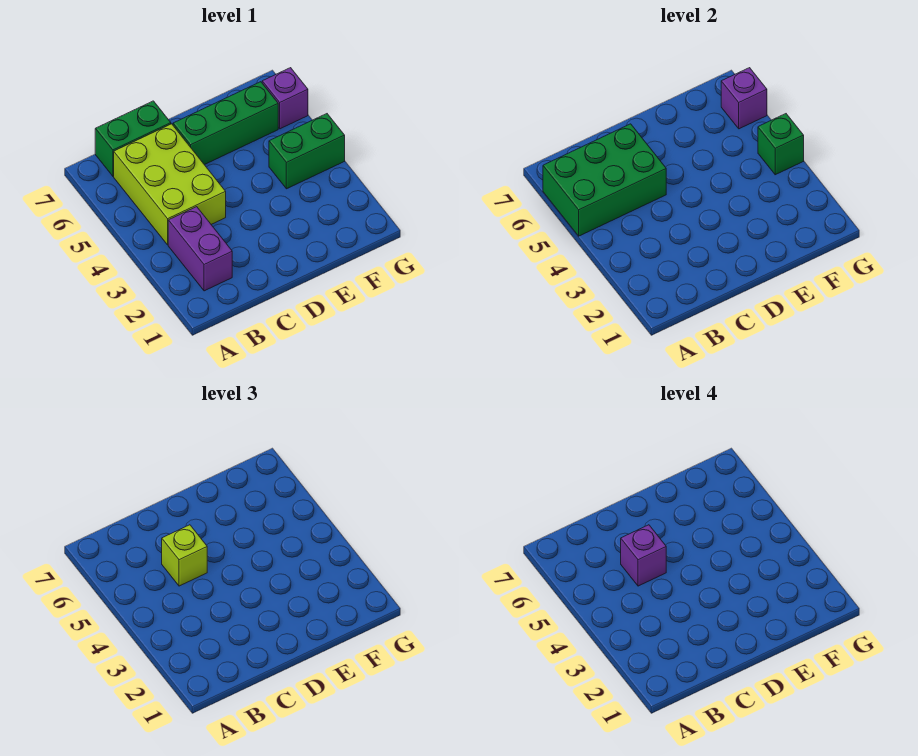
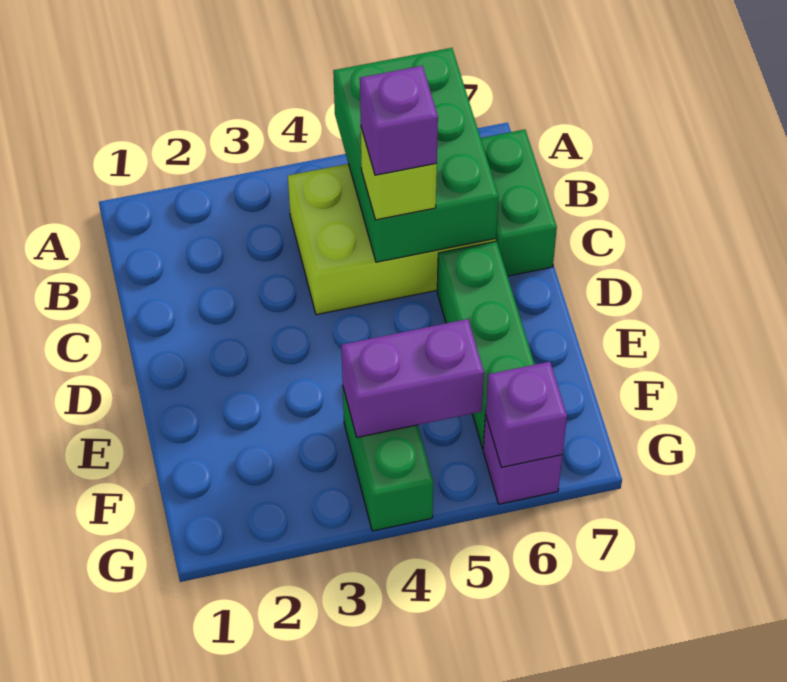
purple 1x2 brick [168,207,232,291] -> purple 1x2 brick moved to [341,319,484,437]
green 1x1 brick [758,114,804,175] -> none

